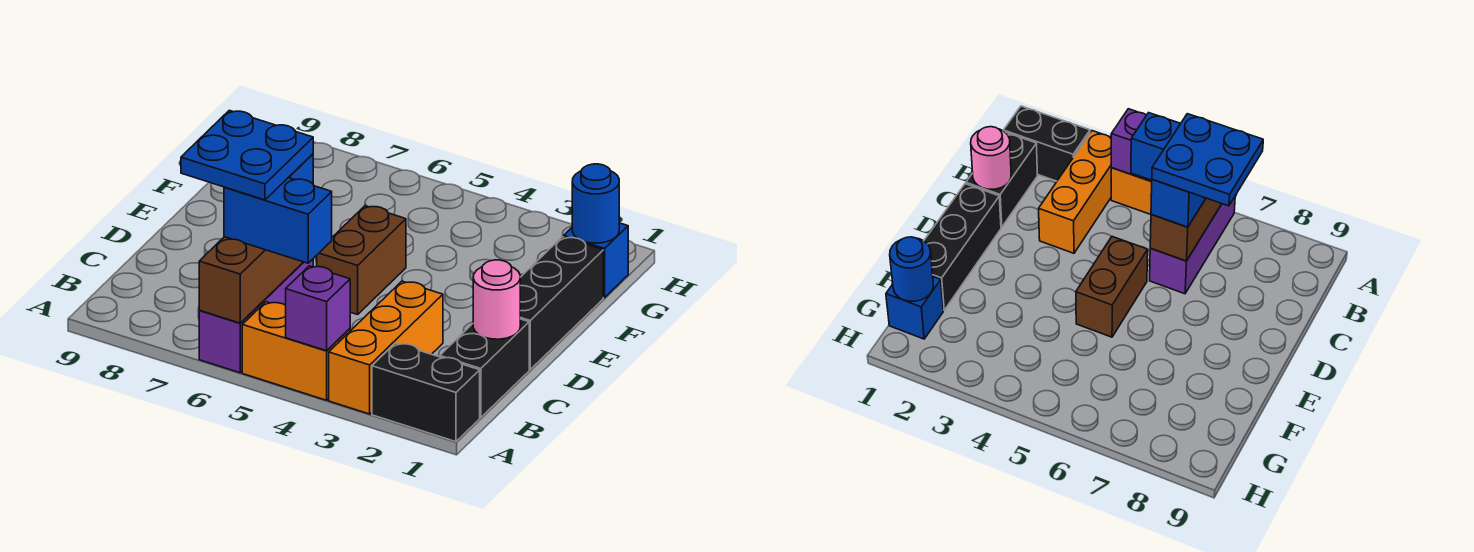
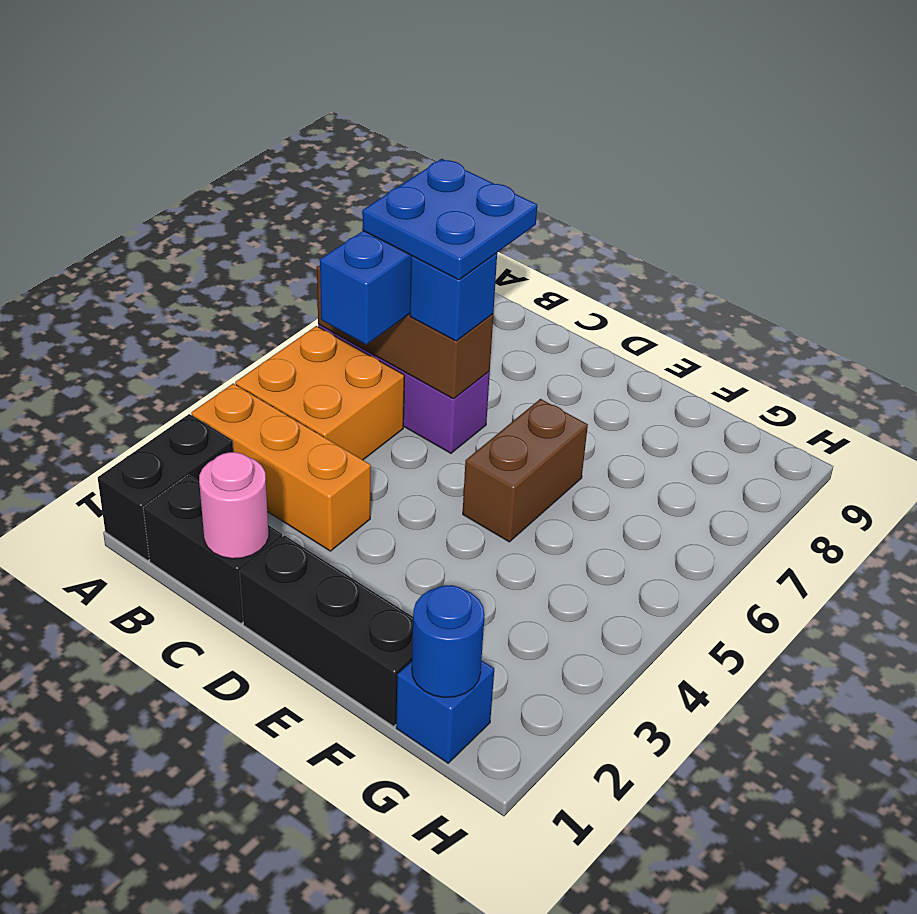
orange 1x2 brick [242,302,350,400] -> orange 2x2 brick [235,326,404,460]
purple 1x1 brick [286,266,350,351] -> none
brown 1x2 brick [317,206,406,314] -> brown 1x2 brick turned to [463,399,588,542]

